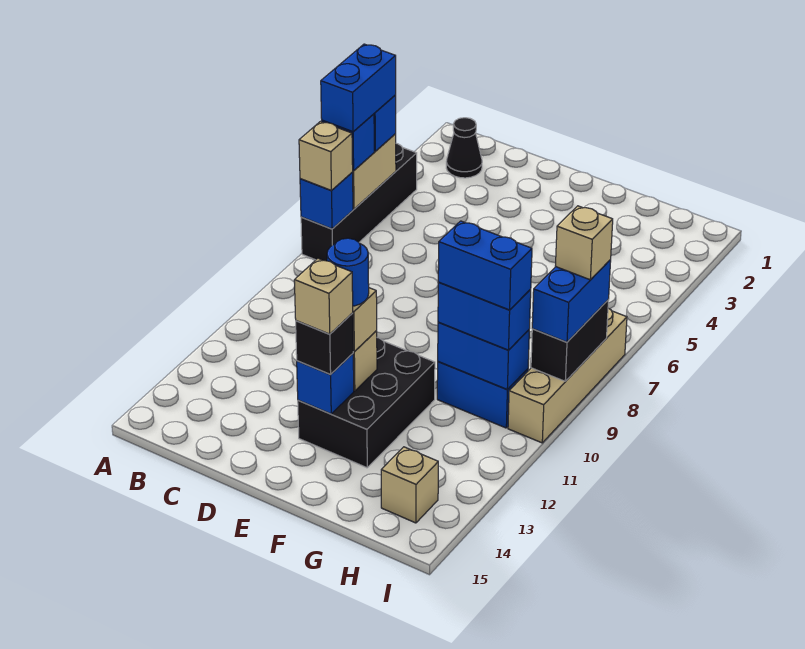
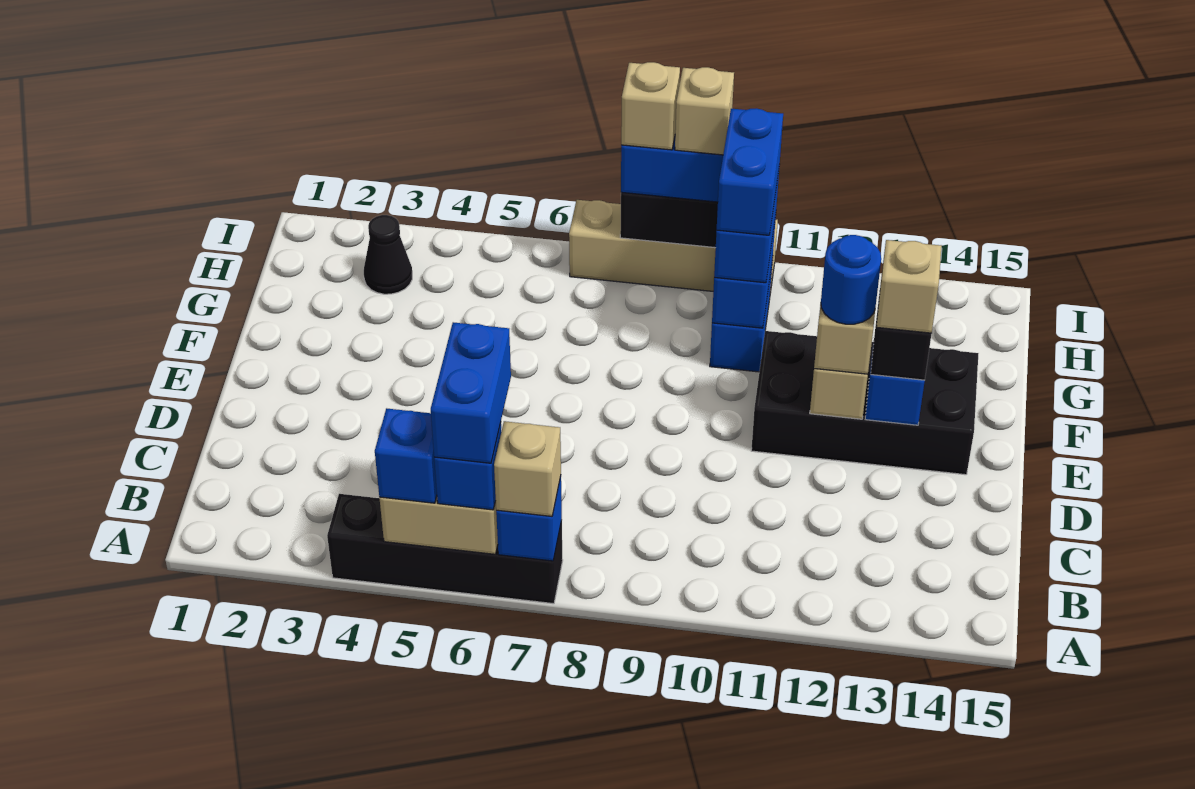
blue 1x2 brick [321,44,396,132] -> blue 1x2 brick turned to [431,322,511,463]
black 1x1 cone [446,118,482,178] -> black 1x1 cone moved to [364,215,412,294]
black 2x3 brick [298,338,435,468] -> black 2x4 brick [751,331,979,475]
tan 1x1 brick [381,447,438,523] -> tan 1x1 brick moved to [675,67,734,155]

